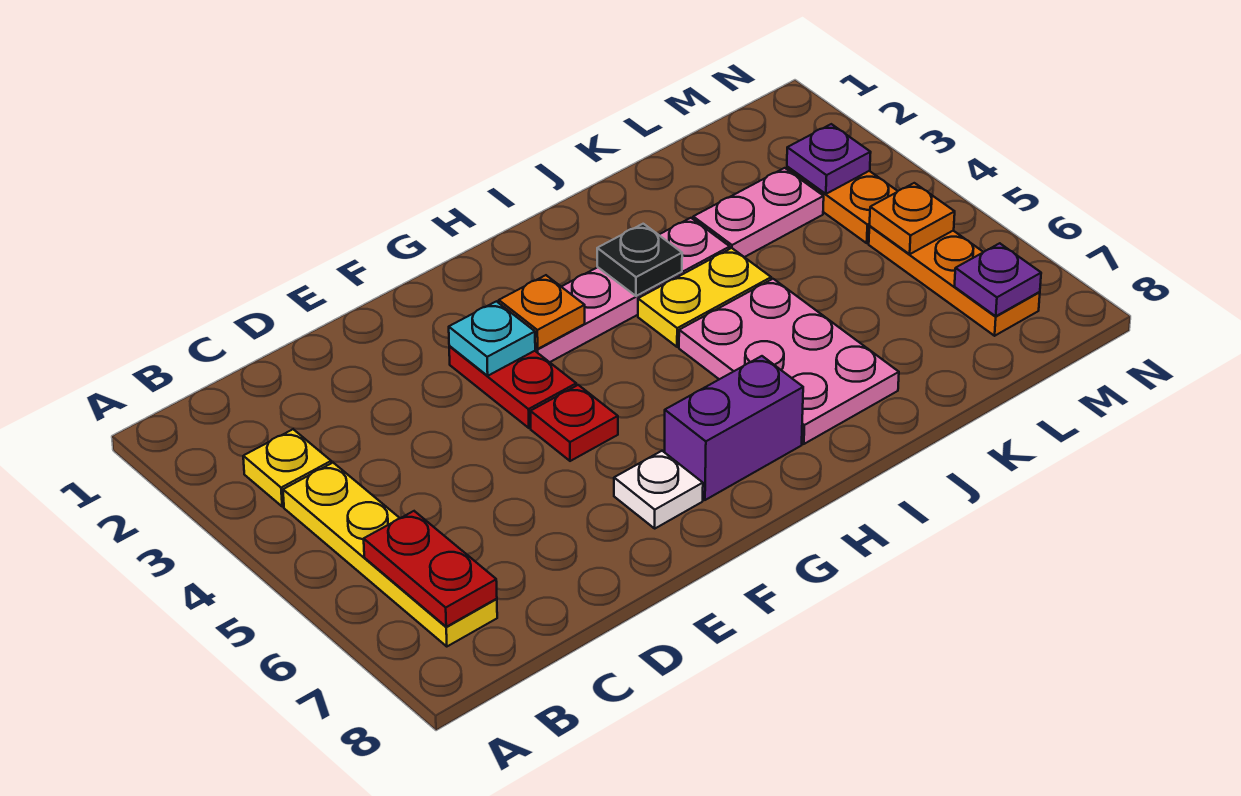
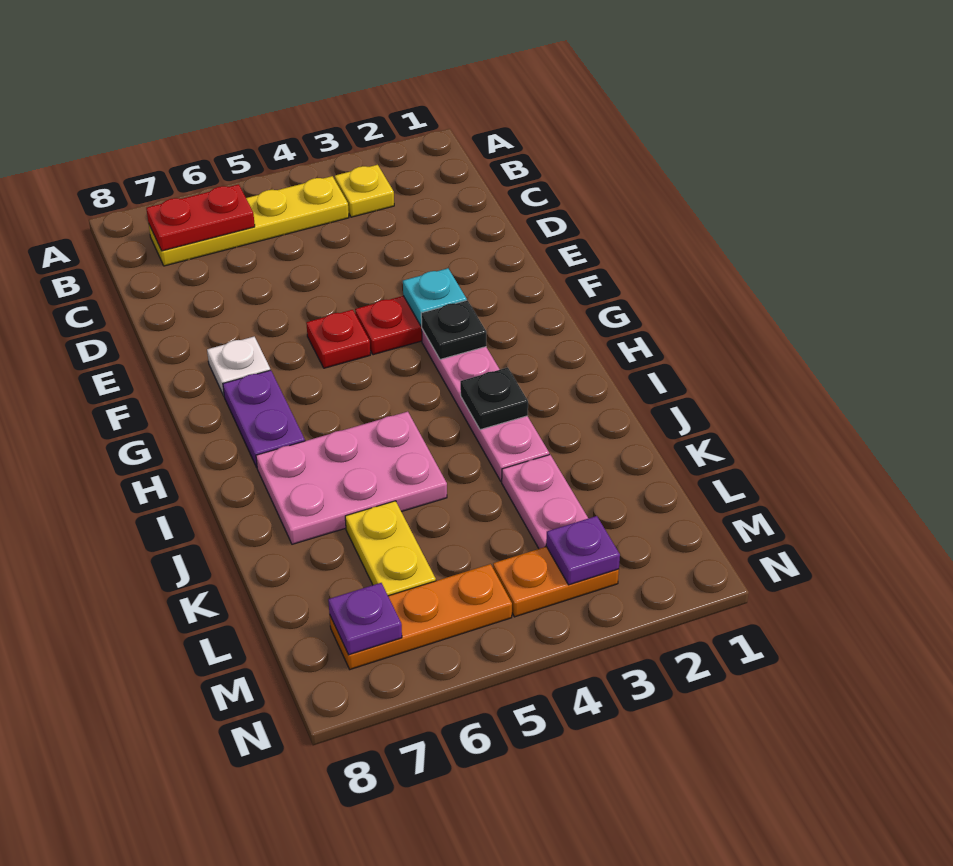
orange 1x1 plate [499,275,585,349] -> black 1x1 plate [421,300,486,359]
purple 1x2 brick [665,356,803,500] -> purple 1x2 plate [223,370,305,467]
yellow 1x2 plate [638,248,771,347] -> yellow 1x2 plate moved to [345,501,436,596]
orange 1x1 plate [870,183,955,254] -> none

